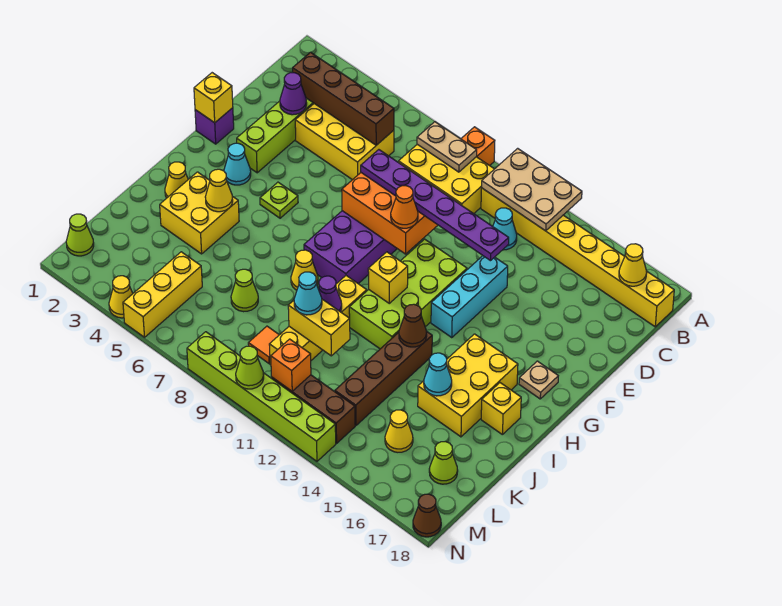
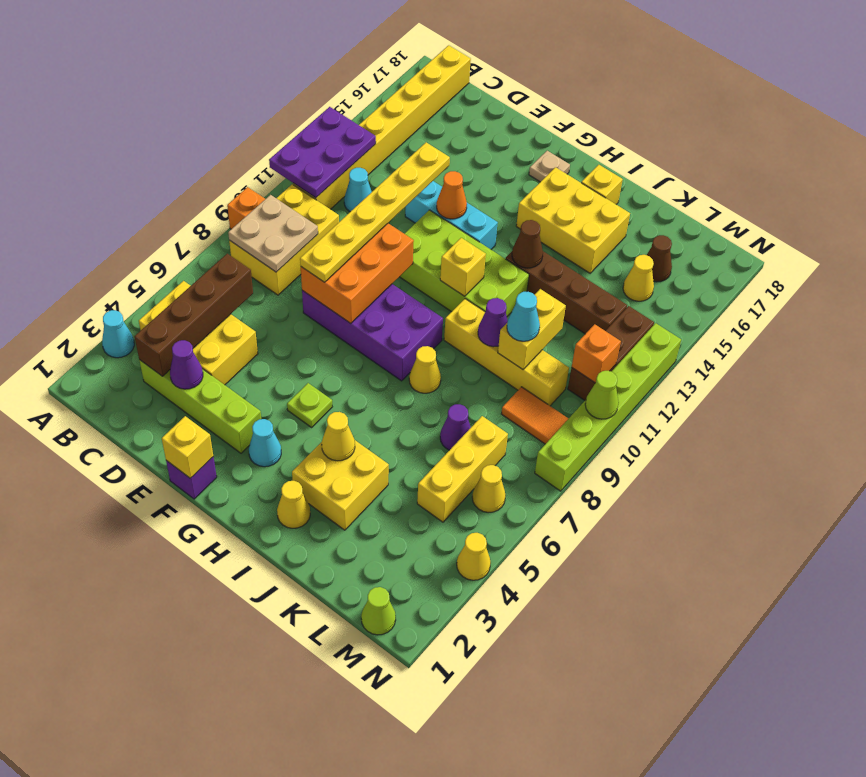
tan 2x3 plate [482,148,582,231] -> purple 2x3 plate [269,107,376,198]
tan 1x2 plate [417,122,477,172] -> tan 2x2 plate [228,195,318,272]
yellow 1x1 cone [619,244,647,286] -> yellow 1x1 cone moved to [472,465,506,513]
yellow 2x3 brick [295,104,394,180] -> yellow 2x3 brick turned to [139,281,258,385]
purple 1x6 plate [361,150,509,261] -> yellow 1x6 plate [300,142,450,282]
orange 1x1 cone [391,186,418,228] -> orange 1x1 cone moved to [437,171,467,219]
cyan 1x1 cone [424,353,452,396] -> cyan 1x1 cone moved to [102,310,134,358]
lime 1x1 cone [231,269,258,312] -> purple 1x1 cone [440,404,471,450]
yellow 1x3 brick [123,252,202,337] -> yellow 1x3 brick turned to [417,416,508,522]
orange 1x1 tile [248,326,279,364] -> orange 1x2 tile [501,387,569,444]
lime 1x1 cone [429,442,458,484] -> none
brown 1x1 cone [413,494,441,537] -> brown 1x1 cone moved to [647,235,672,282]

